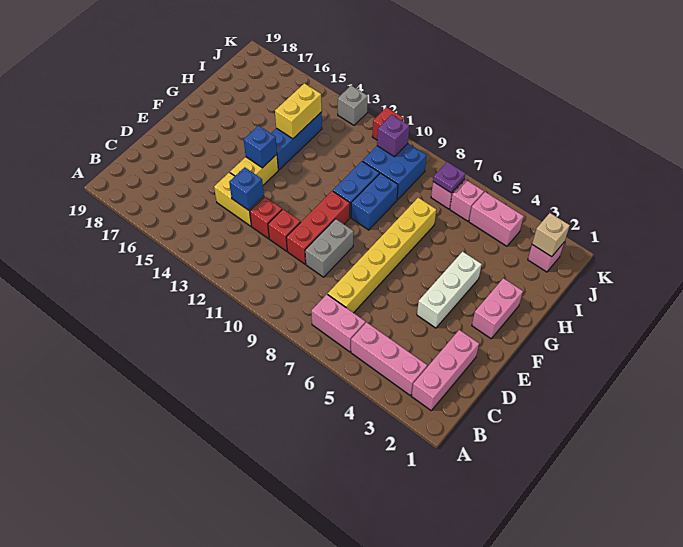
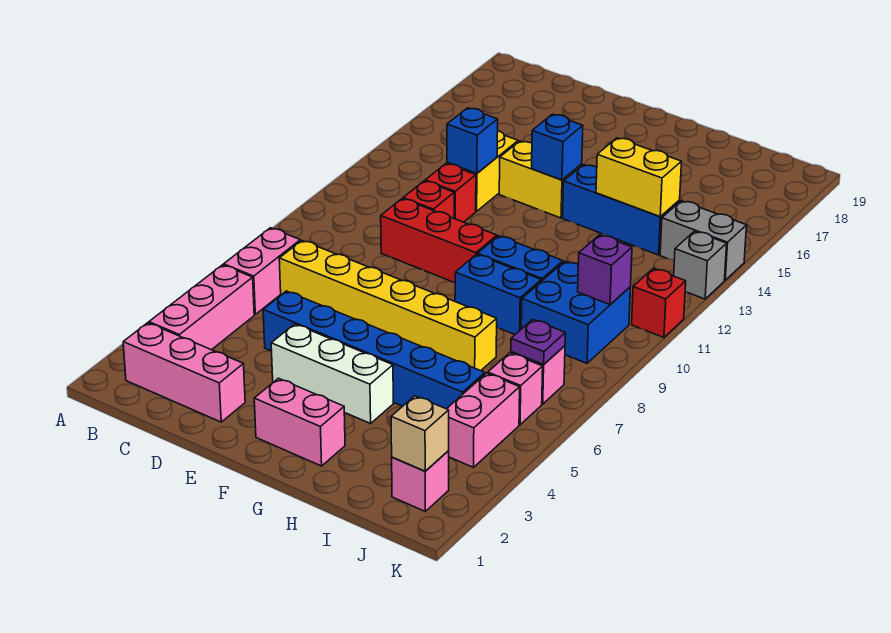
none -> blue 1x6 brick [263,291,485,409]
grey 1x2 brick [305,219,354,277] -> grey 1x2 brick moved to [660,201,747,280]

